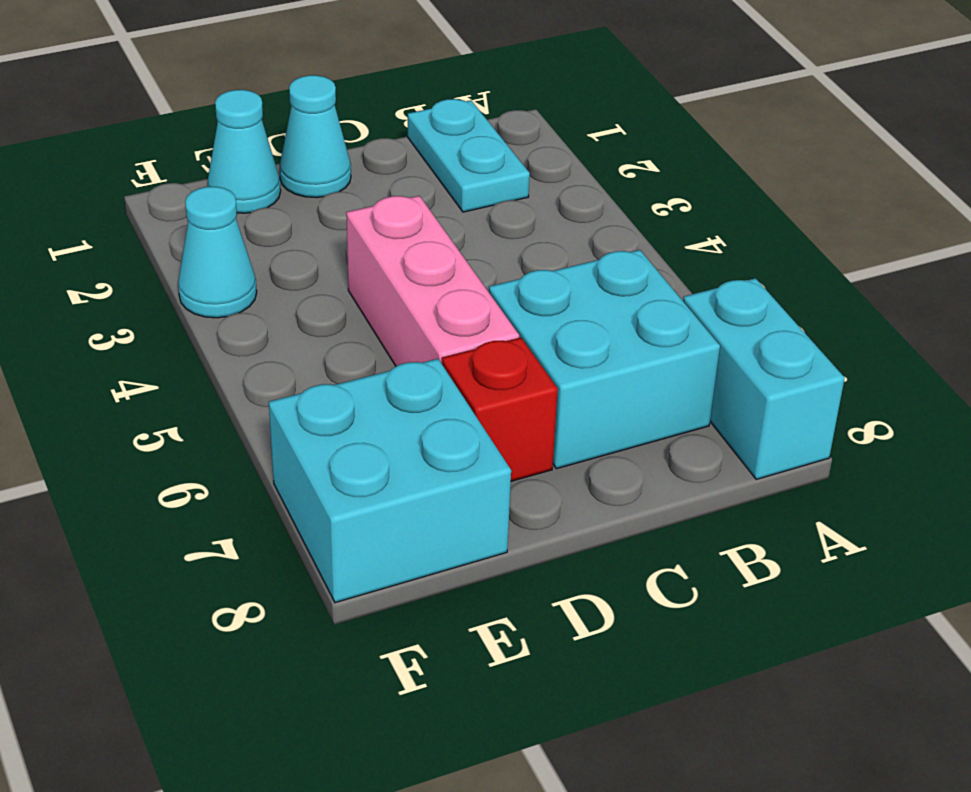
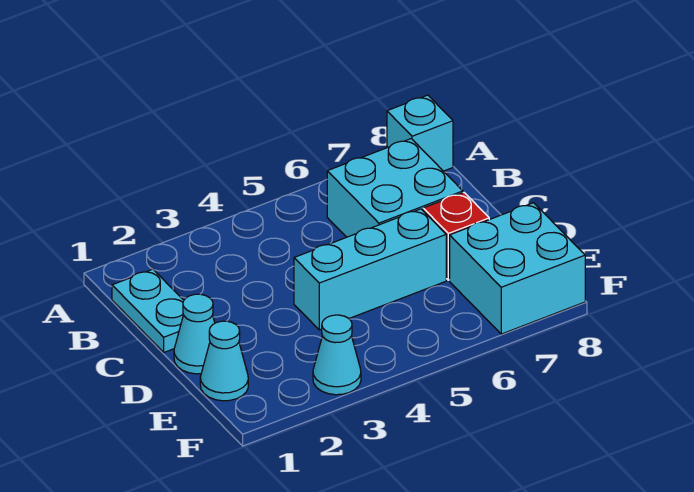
cyan 1x2 brick [683,278,845,479] -> cyan 1x1 brick [387,95,453,171]
cyan 1x2 plate [408,99,530,212] -> cyan 1x2 plate turned to [112,269,184,352]
pink 1x3 brick [346,196,519,366] -> cyan 1x3 brick [294,209,446,330]

